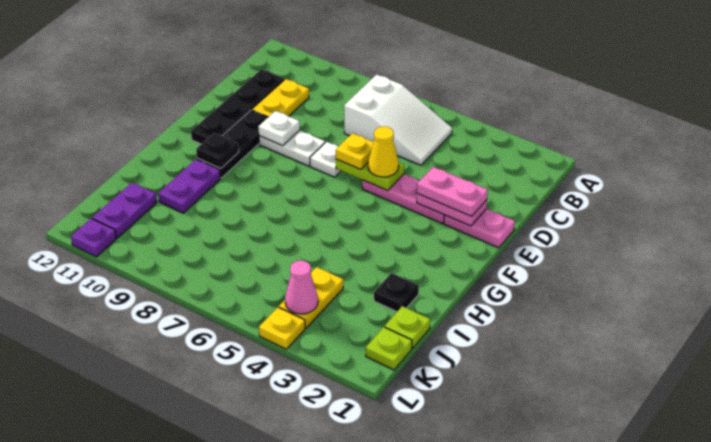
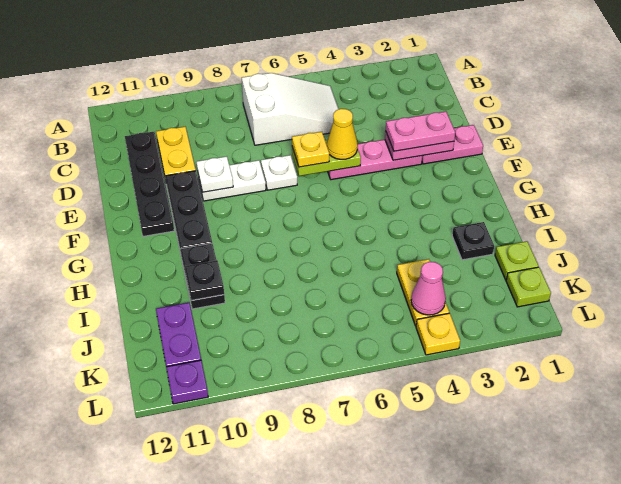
black 1x1 plate [196,133,239,169] -> black 1x1 plate moved to [185,260,224,301]
purple 1x2 plate [158,159,221,213] -> black 1x2 plate [180,243,225,309]

